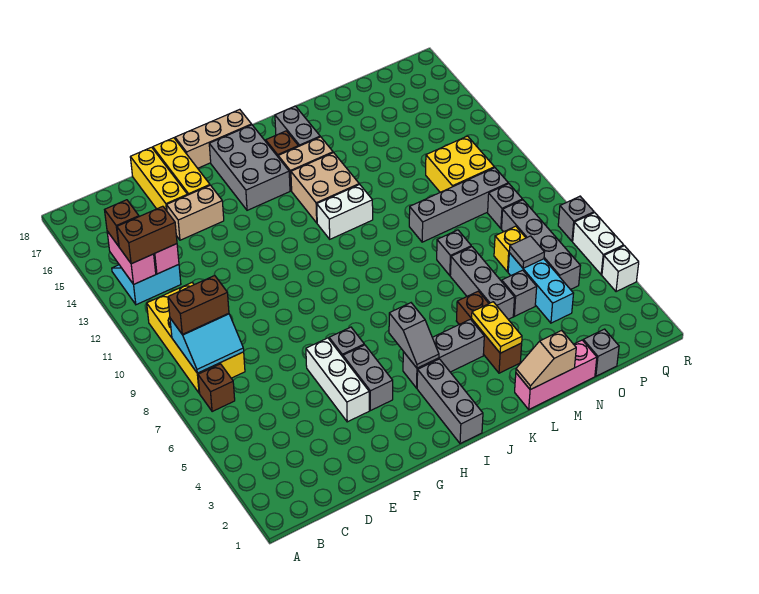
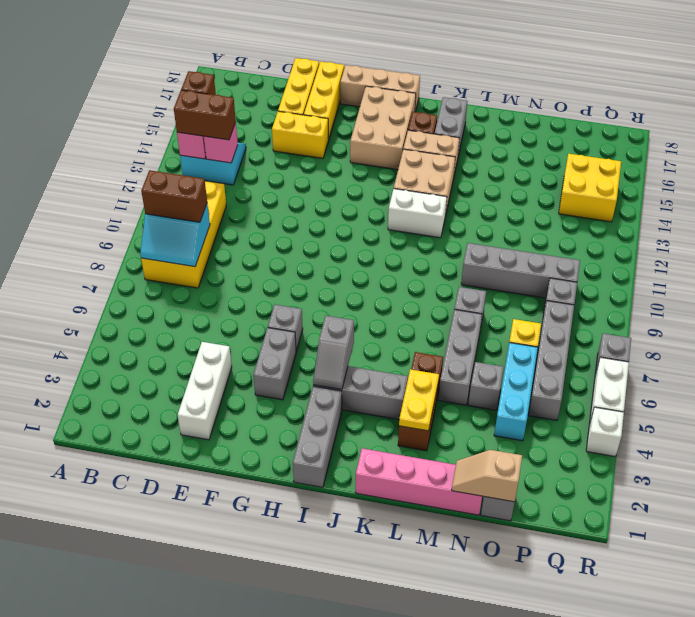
brown 1x1 brick [198,364,235,412] -> none
tan 1x2 brick [167,185,224,240] -> yellow 1x2 brick [272,111,329,158]
white 1x3 brick [306,338,369,422] -> white 1x3 brick moved to [178,342,232,440]
grey 2x3 brick [209,125,290,210] -> tan 2x3 brick [350,86,416,170]
pink 1x3 brick [515,340,597,409] -> pink 1x4 brick [356,448,482,515]
tan 1x2 slope [516,330,576,390] -> tan 1x2 slope moved to [452,450,522,502]
grey 1x1 tile [509,236,544,268] -> none
yellow 2x2 brick [426,136,494,192] -> yellow 2x2 brick moved to [559,154,621,222]

